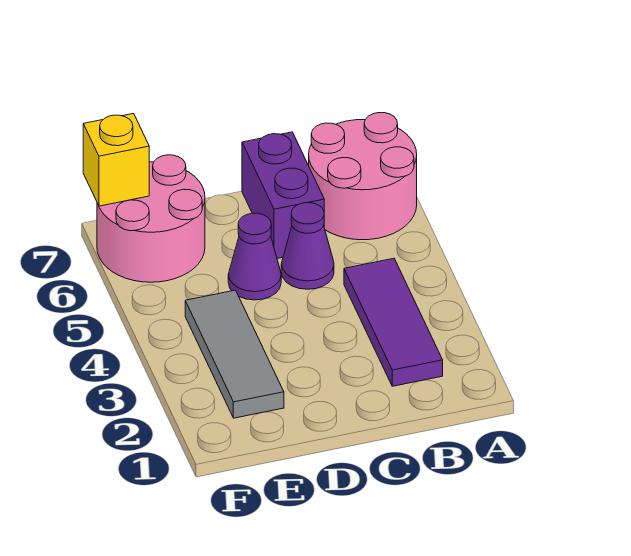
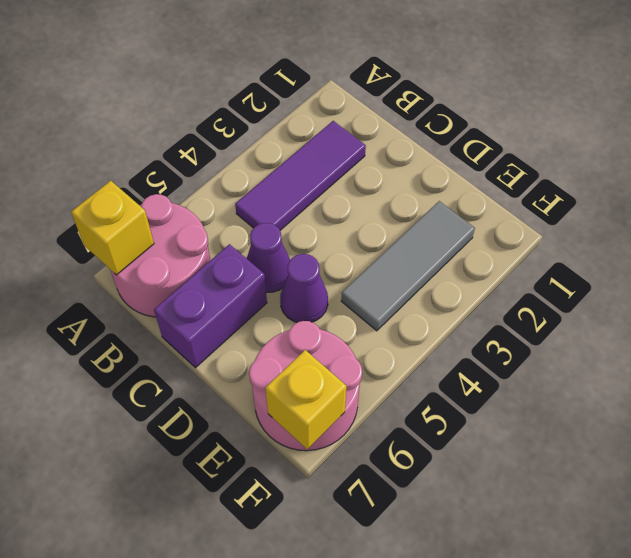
none -> yellow 1x1 brick [71,181,154,275]

